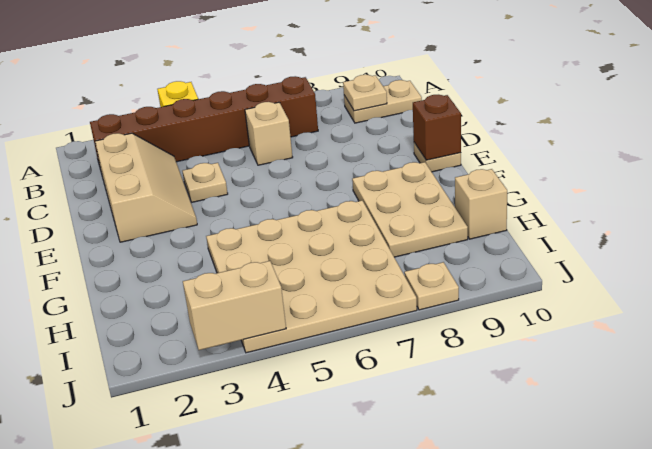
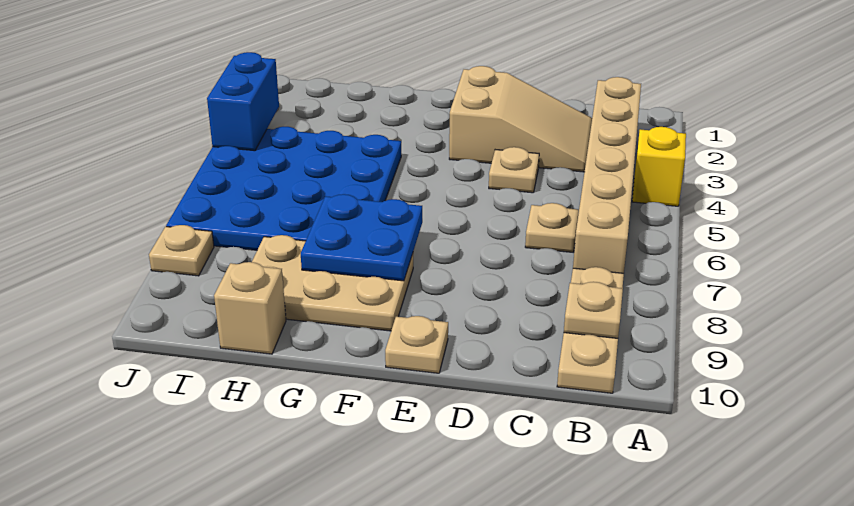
brown 1x6 brick [90,76,318,170] -> tan 1x6 brick [573,77,641,273]
tan 1x2 plate [344,80,422,123] -> tan 1x3 plate [557,267,624,393]
tan 2x3 slope [95,133,197,242] -> tan 2x3 slope turned to [449,66,592,172]
tan 1x1 brick [245,102,293,165] -> tan 1x1 plate [525,203,579,252]
brown 1x1 brick [413,95,461,160] -> none
none -> blue 2x2 plate [301,194,422,281]
tan 4x4 plate [206,201,417,353] -> blue 4x4 plate [166,127,401,250]
tan 1x2 brick [183,261,286,350] -> blue 1x2 brick [207,52,279,151]

